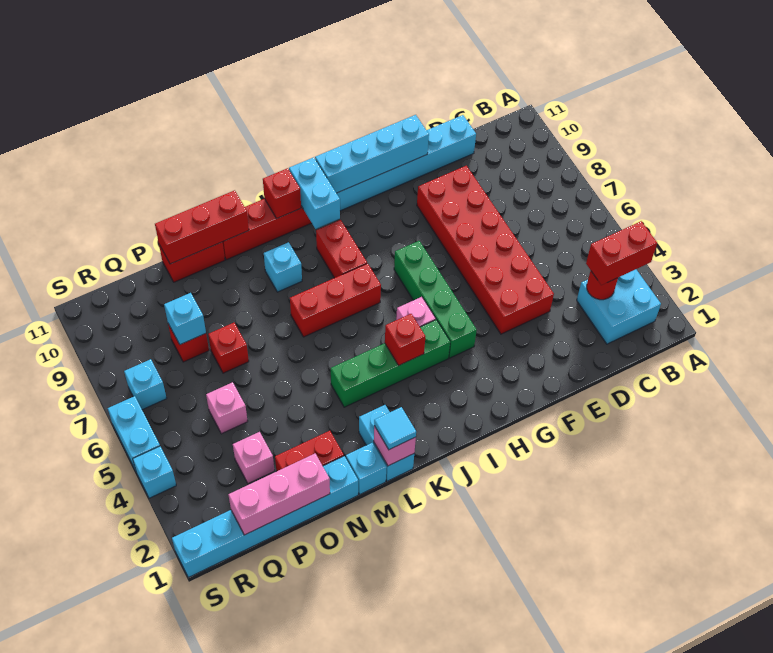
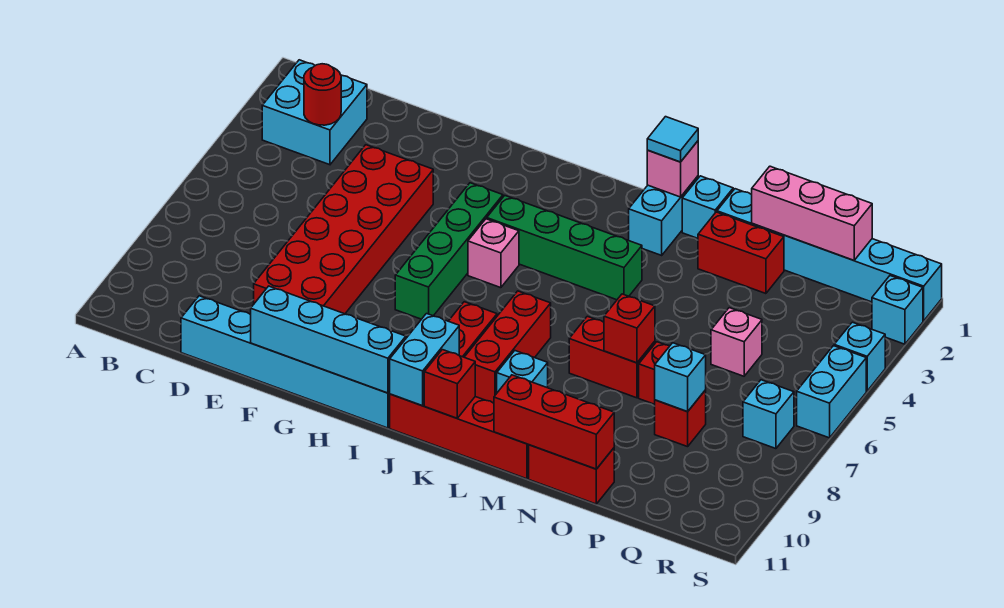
red 1x2 brick [586,221,657,285] -> red 1x2 brick moved to [569,316,655,398]
red 1x1 brick [385,314,426,365] -> red 1x1 brick moved to [604,294,655,363]
red 1x3 brick [290,263,381,337] -> red 1x3 brick turned to [464,291,551,403]
pink 1x1 brick [233,432,274,484] -> none
none -> cyan 1x1 brick [872,276,923,344]

